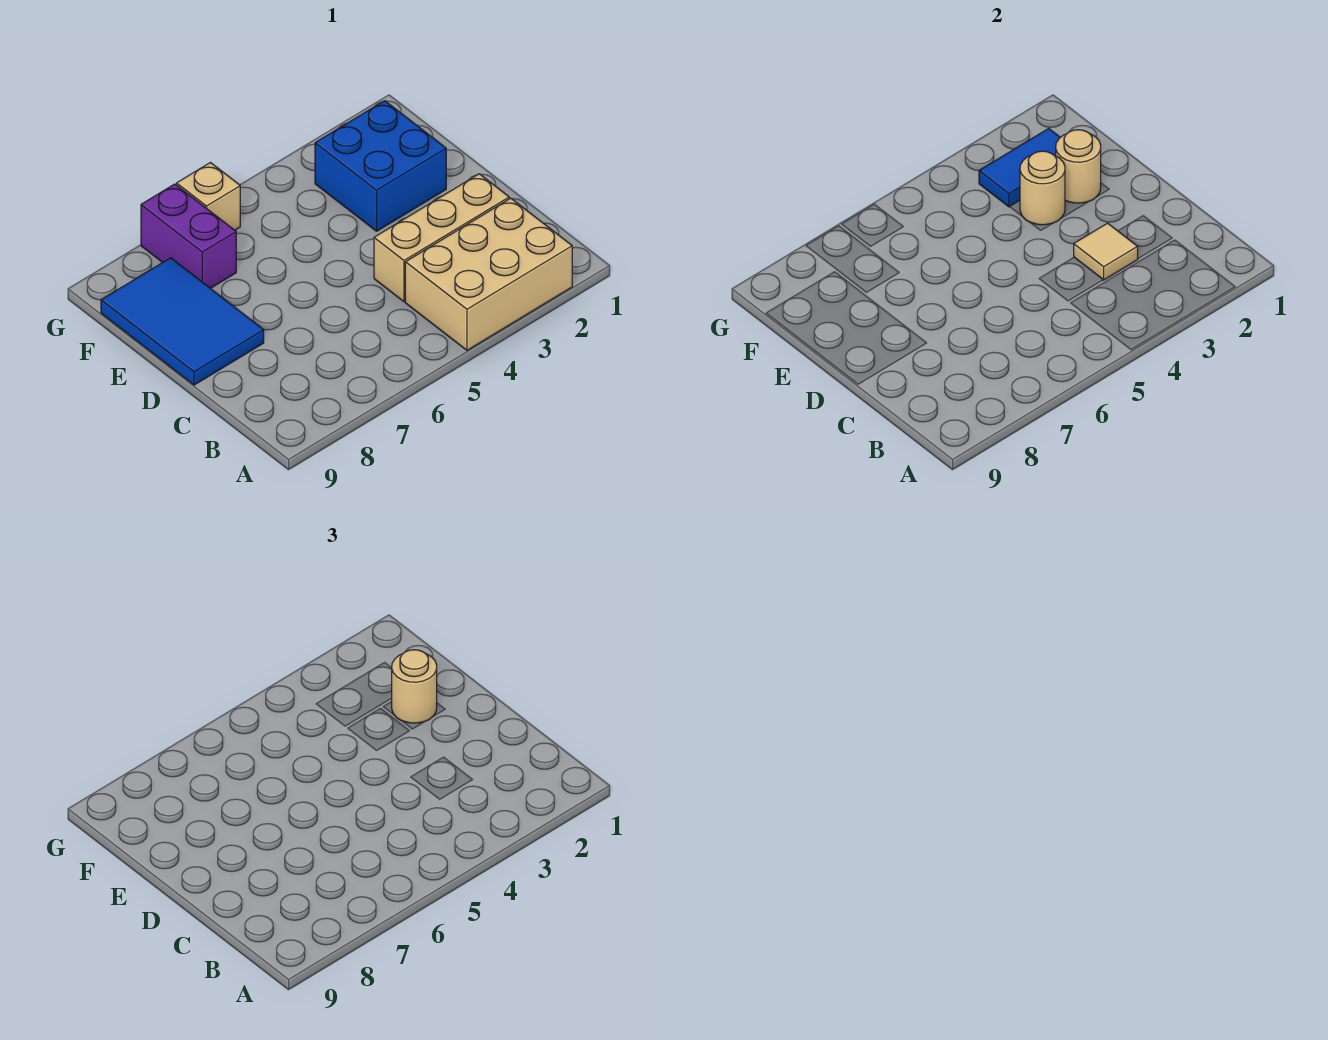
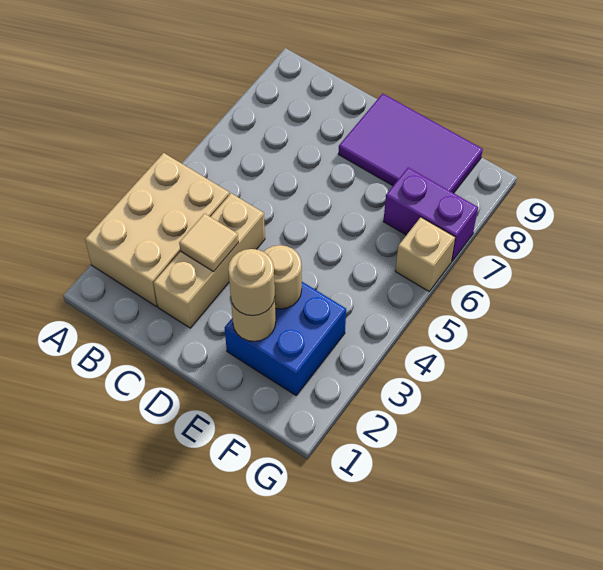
blue 2x3 tile [101,258,264,385] -> purple 2x3 tile [338,94,483,193]
blue 1x2 tile [979,128,1060,207] -> none

